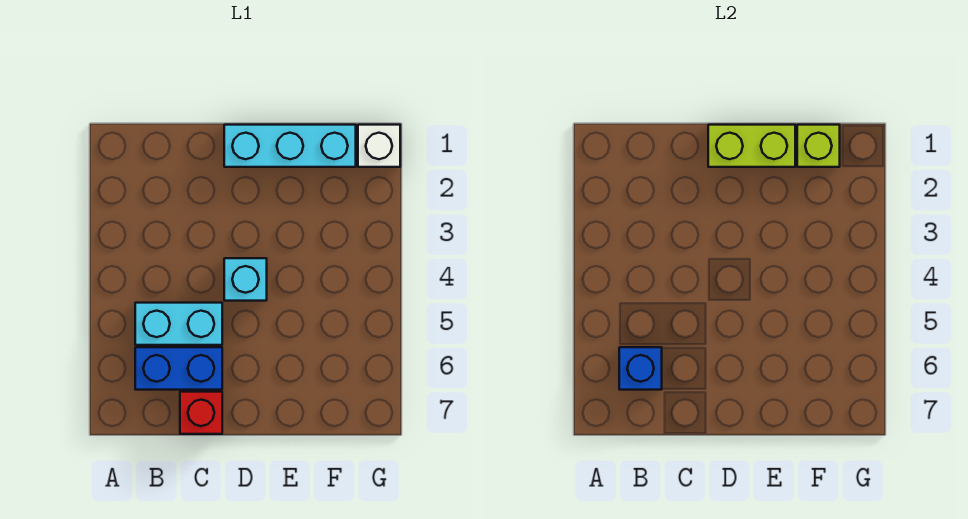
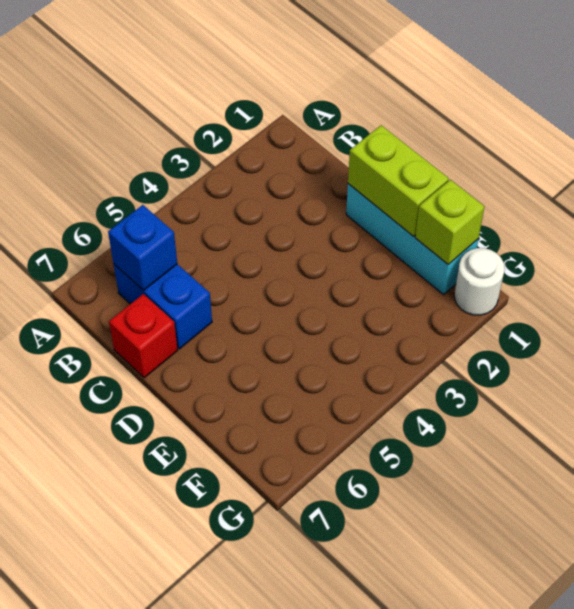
cyan 1x2 brick [135,303,222,345] -> none
cyan 1x1 brick [224,258,267,301] -> none
white 1x1 brick [358,125,400,167] -> white 1x1 round brick [454,248,505,315]

